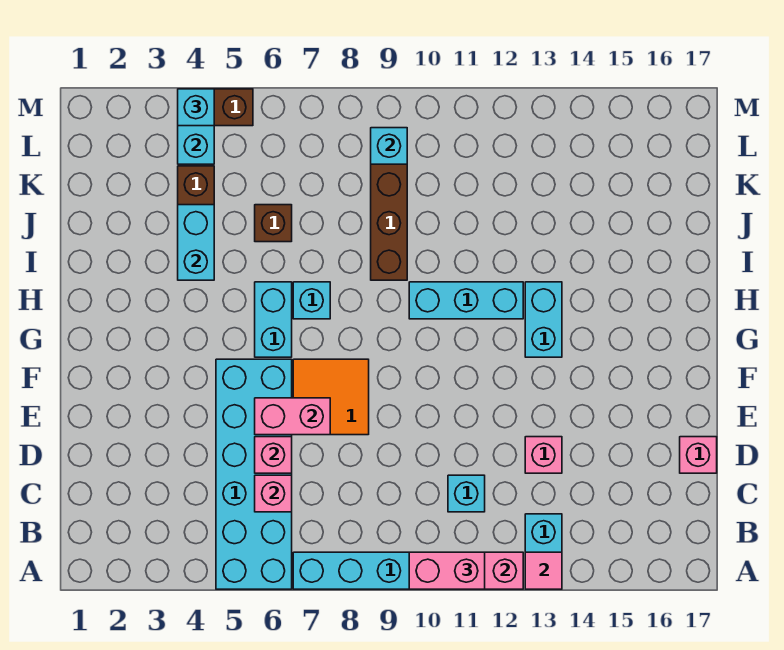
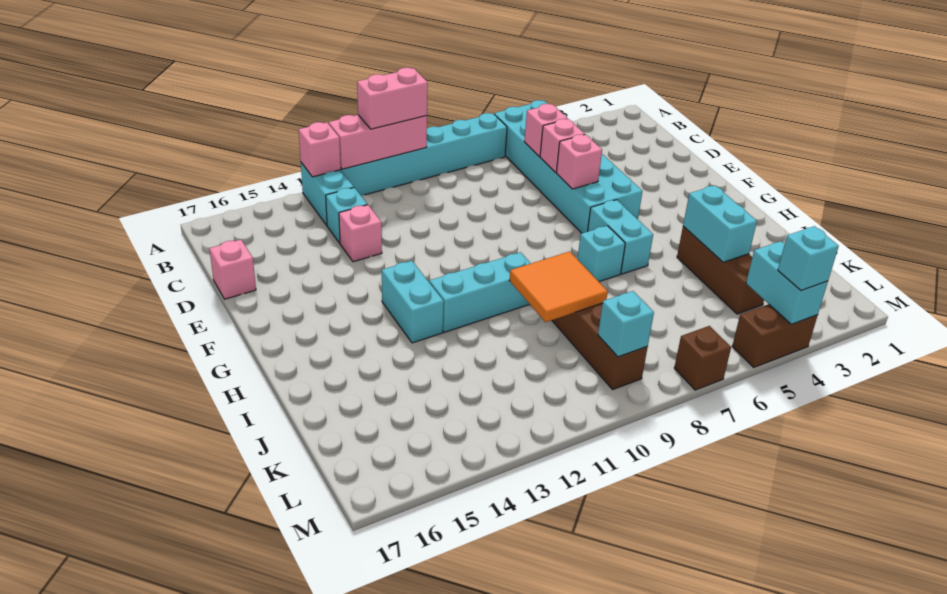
pink 1x1 tile [525,552,562,589] -> pink 1x1 brick [299,122,341,177]
cyan 1x1 brick [448,475,485,512] -> cyan 1x1 brick moved to [326,188,367,243]
pink 1x2 brick [255,398,330,435] -> pink 1x1 brick [556,134,602,189]
orange 2x2 tile [293,359,369,435] -> orange 2x2 tile moved to [509,251,608,322]
brown 1x1 brick [255,205,292,242] -> brown 1x1 brick moved to [674,326,731,390]

